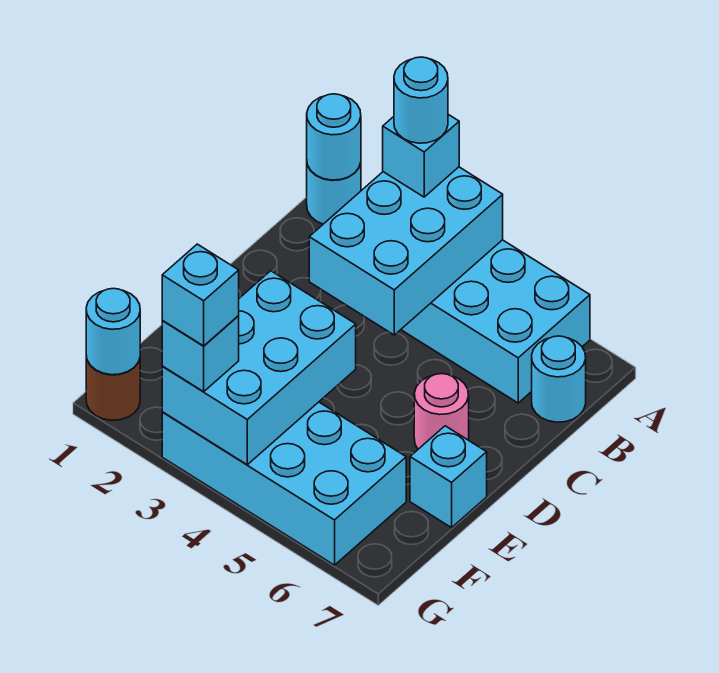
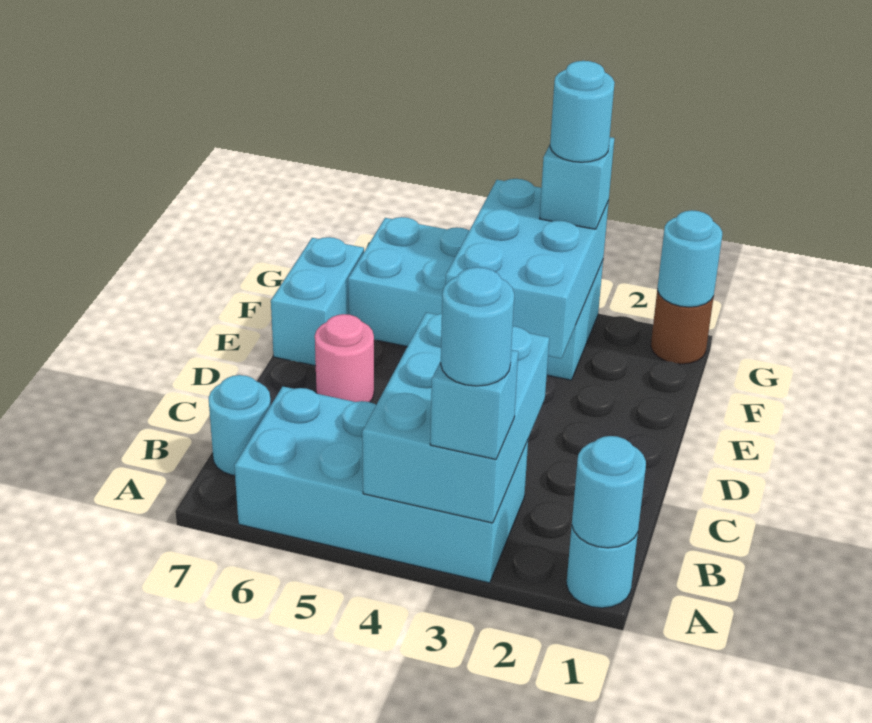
cyan 1x1 brick [410,426,487,528] -> cyan 1x2 brick [271,237,364,366]
cyan 1x1 brick [162,244,239,346] -> cyan 1x1 round brick [550,61,615,162]

